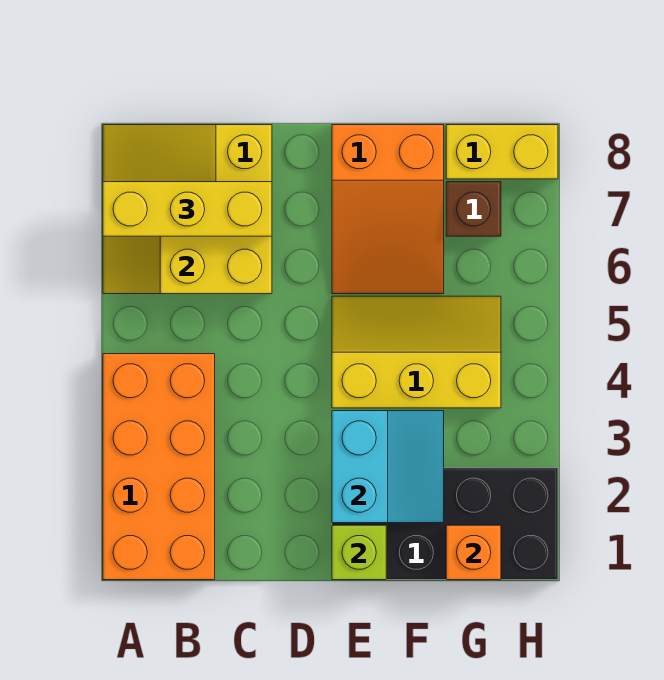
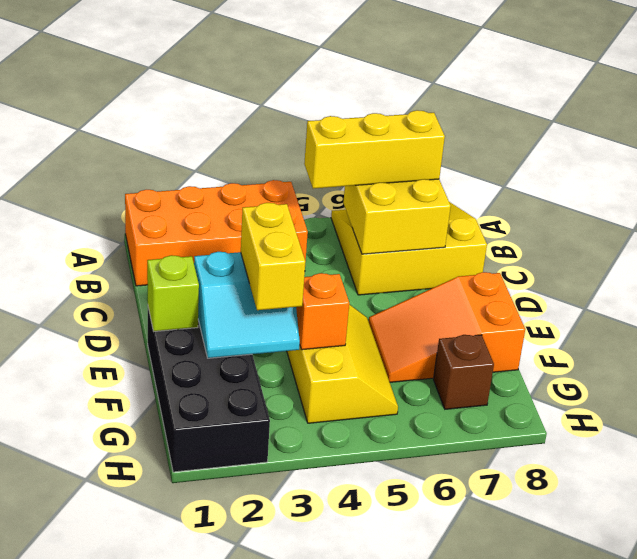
yellow 1x3 brick [103,182,272,236] -> yellow 1x3 brick turned to [304,110,445,189]
orange 1x1 brick [446,525,501,580] -> orange 1x1 brick moved to [296,273,349,350]
yellow 1x2 brick [446,125,558,179] -> yellow 1x2 brick moved to [241,203,305,310]

